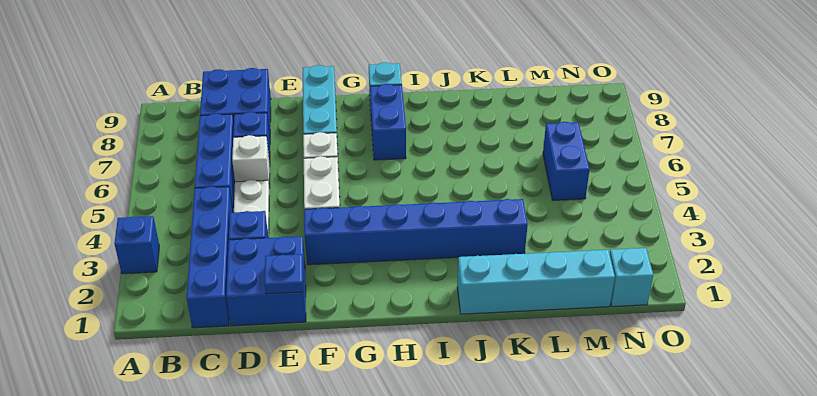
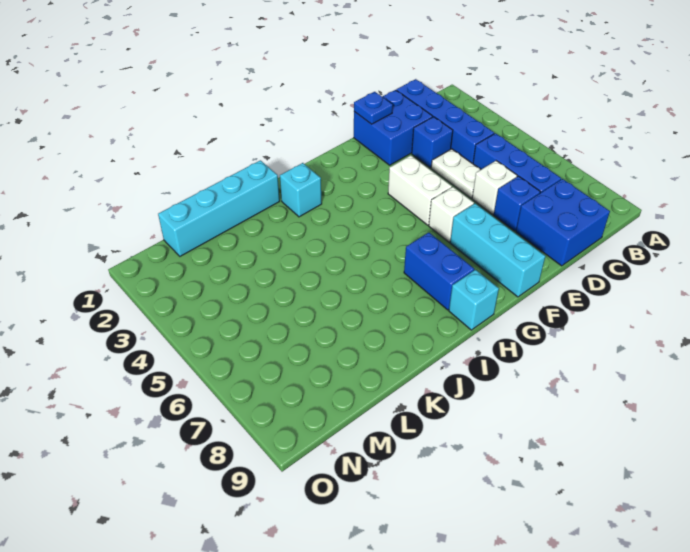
blue 1x1 brick [114,216,159,274] -> none
blue 1x6 brick [304,199,528,265] -> none
blue 1x2 brick [543,122,590,200] -> none
cyan 1x1 brick [610,248,653,307] -> cyan 1x1 brick moved to [280,163,322,217]

